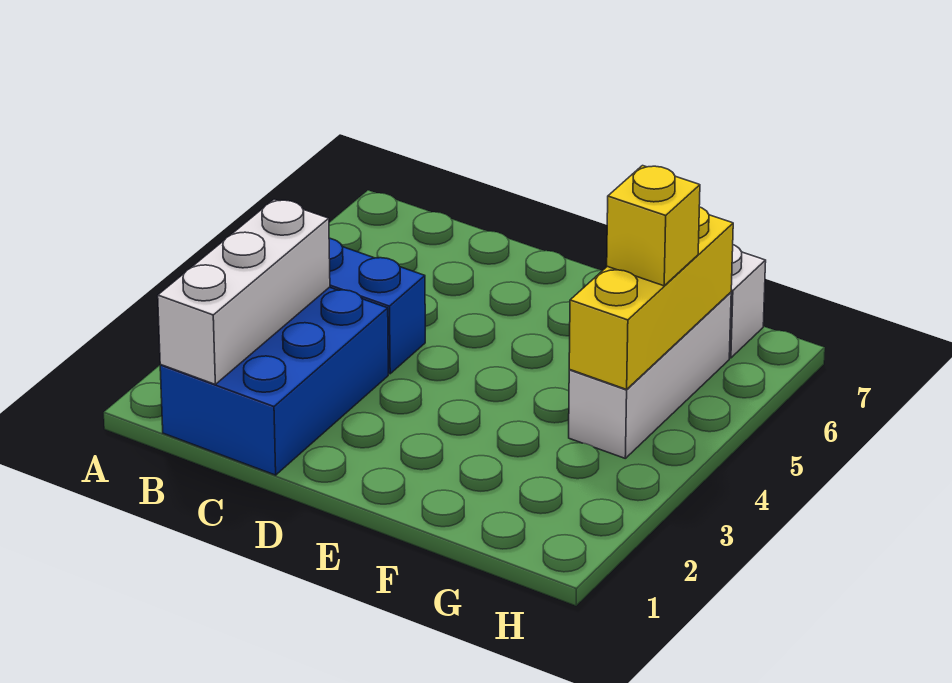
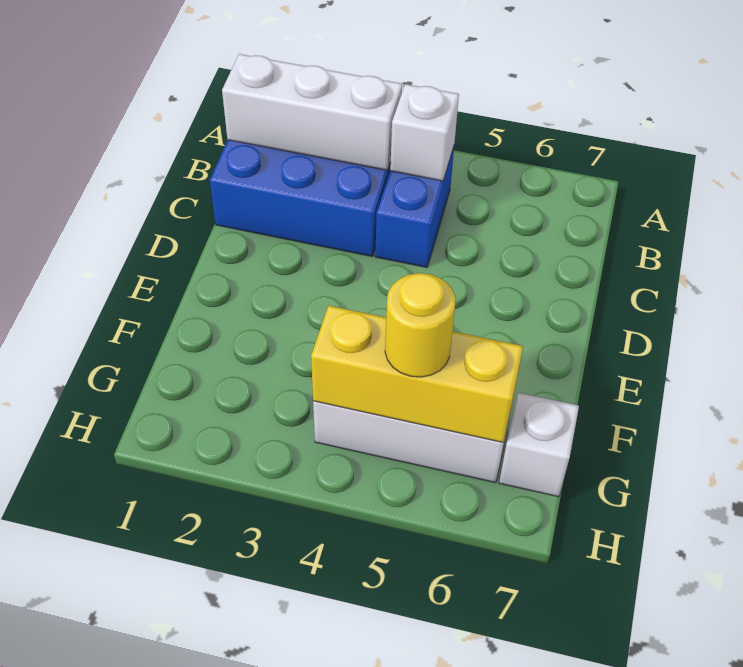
none -> white 1x1 brick [390,84,459,181]
yellow 1x1 brick [607,166,700,286] -> yellow 1x1 round brick [385,273,456,377]

